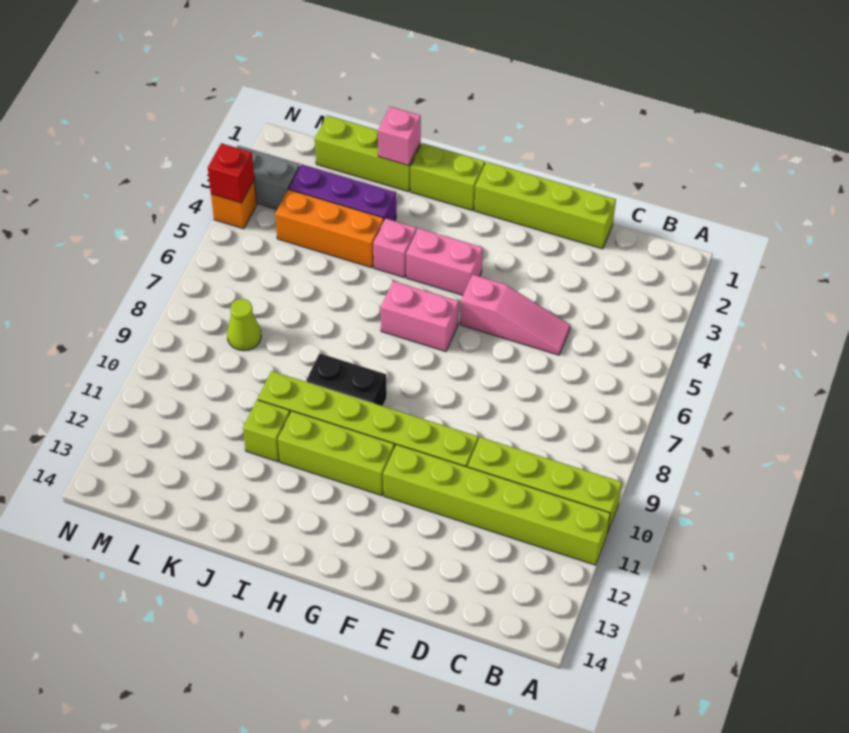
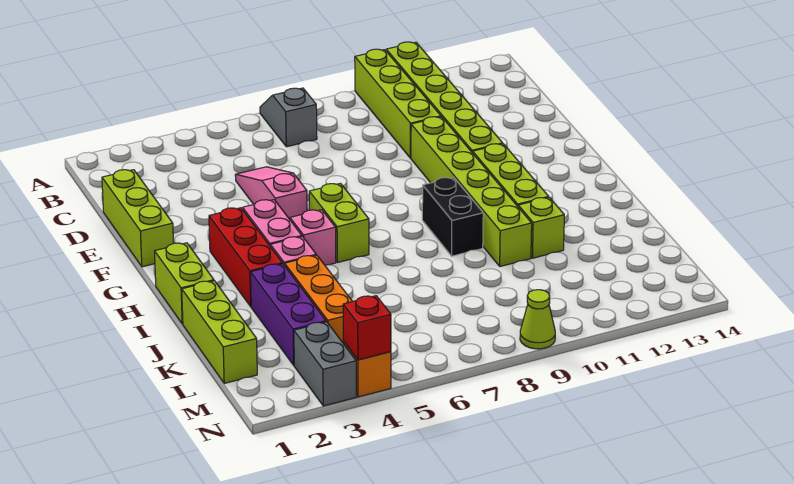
none -> grey 1x2 slope [260,88,317,147]
lime 1x4 brick [474,162,616,249] -> lime 1x3 brick [102,170,174,267]
none -> red 1x3 brick [209,208,282,307]
pink 1x2 brick [381,281,459,351] -> lime 1x2 brick [309,184,369,263]
pink 1x1 brick [378,107,421,166] -> pink 1x1 brick moved to [290,210,336,265]
lime 1x1 cone [227,299,261,351] -> lime 1x1 cone moved to [520,290,555,349]

